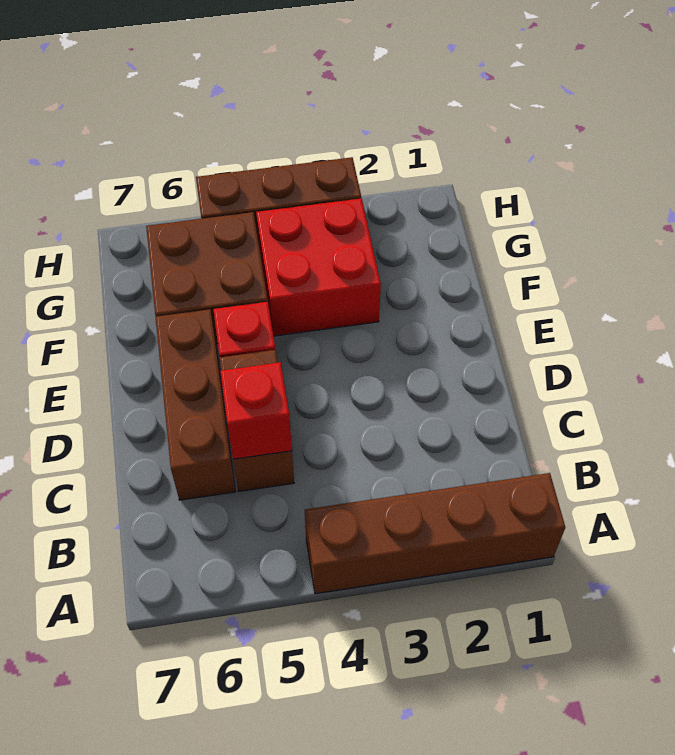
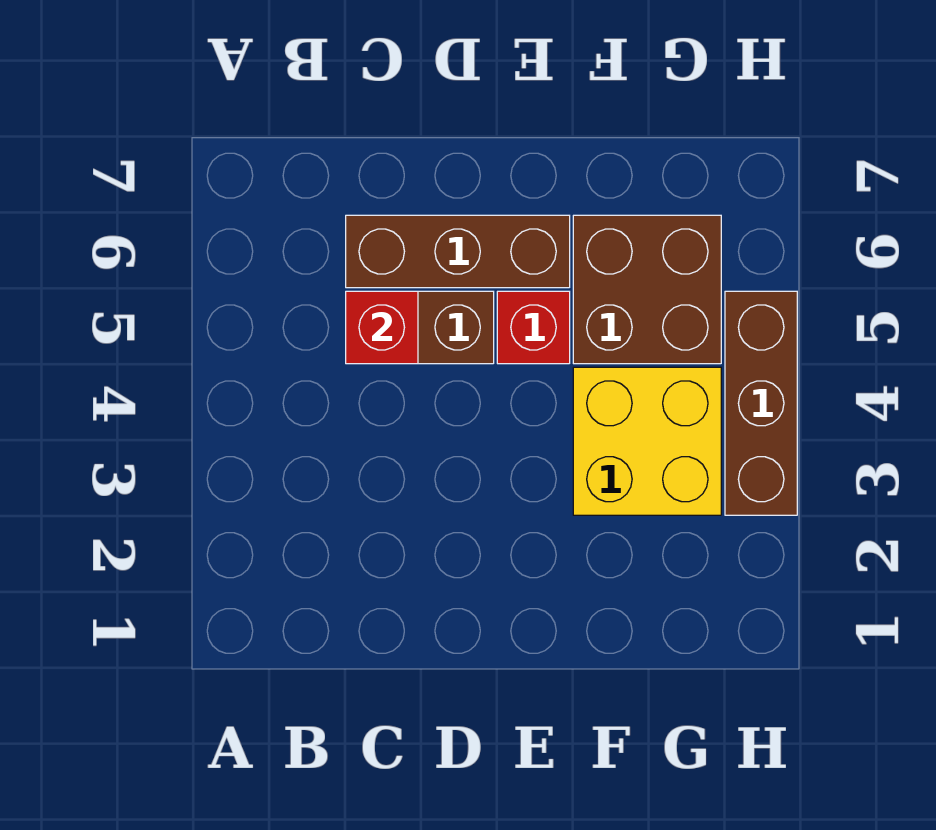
brown 1x4 brick [305,473,565,594] -> none
red 2x2 brick [256,198,381,336] -> yellow 2x2 brick [573,367,721,515]

